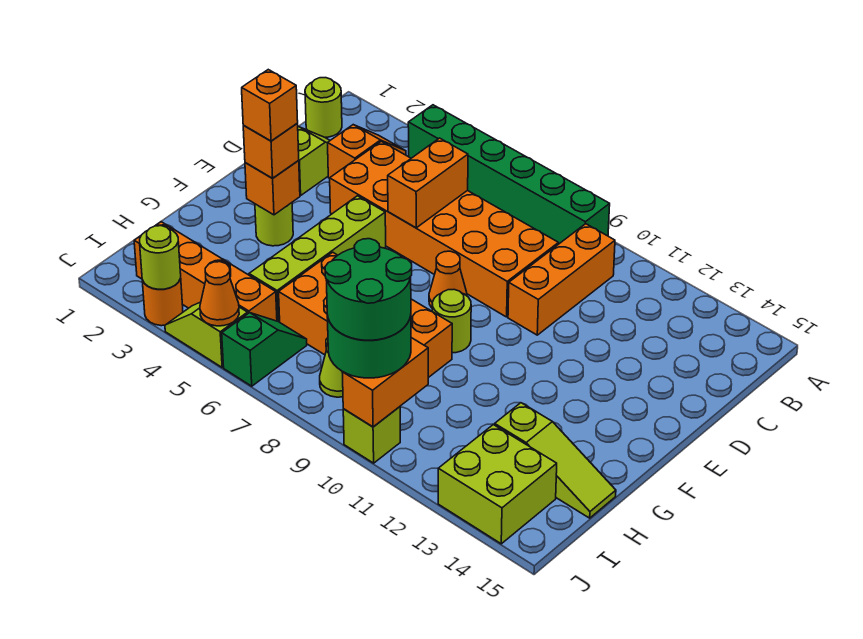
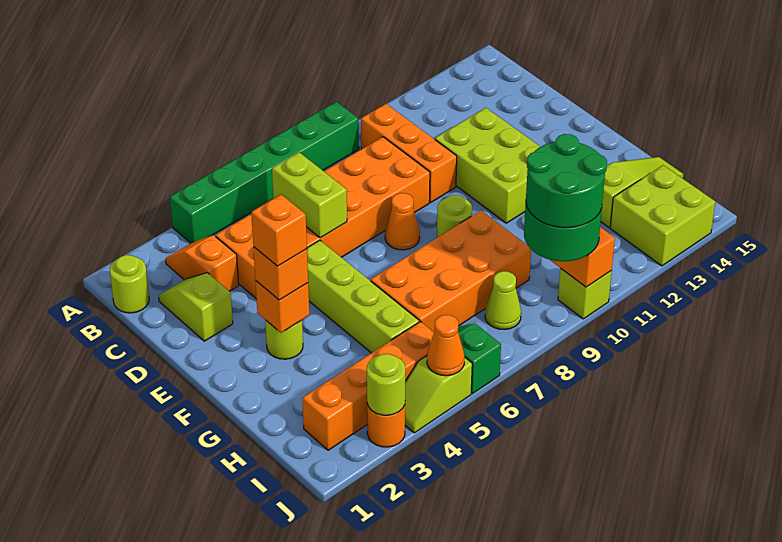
orange 1x2 brick [388,138,468,228] -> lime 1x2 brick [272,152,347,238]
none -> lime 2x3 brick [435,108,540,223]

